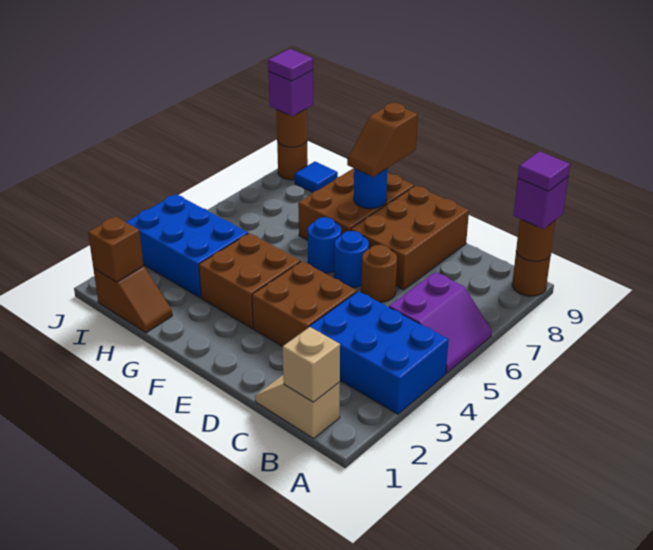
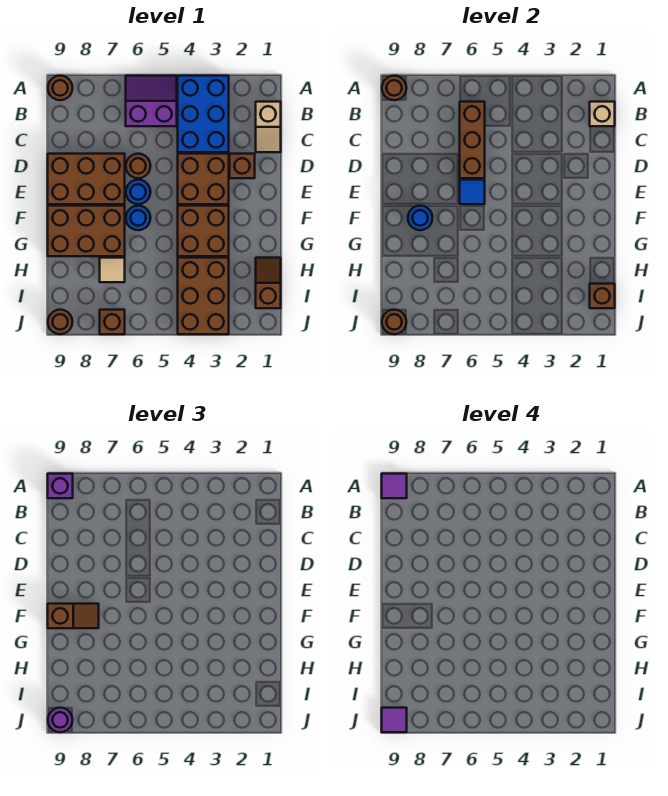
none -> brown 1x3 brick [460,102,485,178]
none -> brown 1x1 brick [230,154,255,178]
blue 2x3 brick [126,194,248,298] -> brown 2x3 brick [178,258,229,334]
none -> tan 1x1 tile [100,258,125,282]
blue 1x1 tile [295,162,338,192] -> blue 1x1 tile moved to [460,180,485,204]
none -> brown 1x1 brick [100,310,125,334]
purple 1x1 brick [269,70,313,116] -> purple 1x1 round brick [48,708,72,732]

